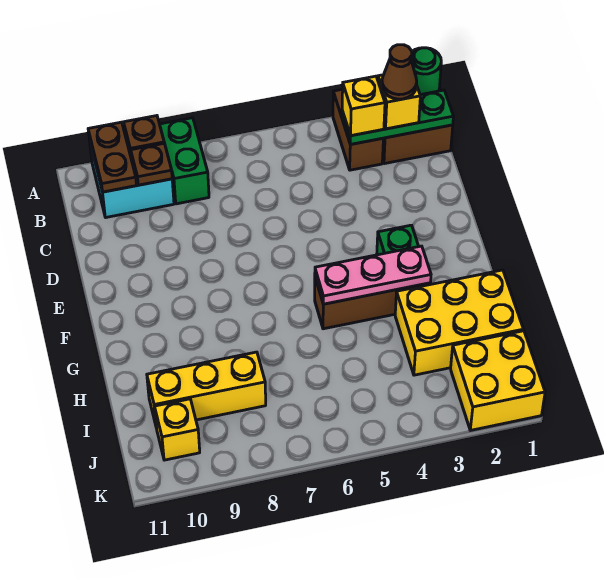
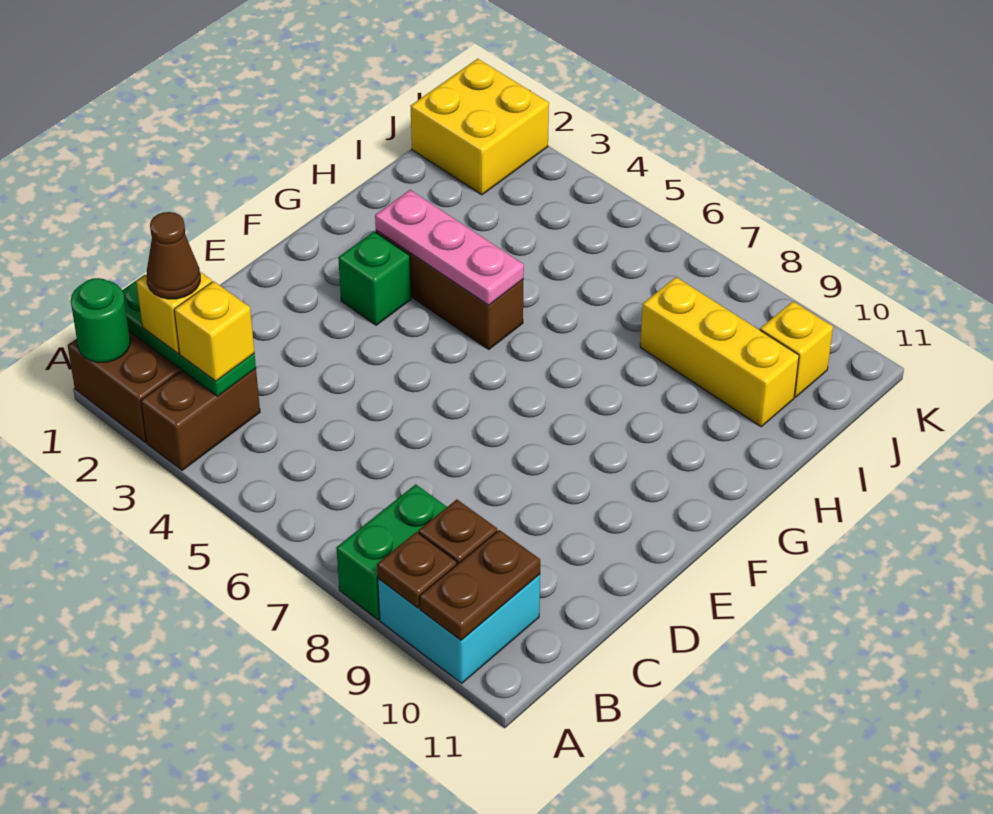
yellow 2x3 brick [395,270,523,375] -> none

